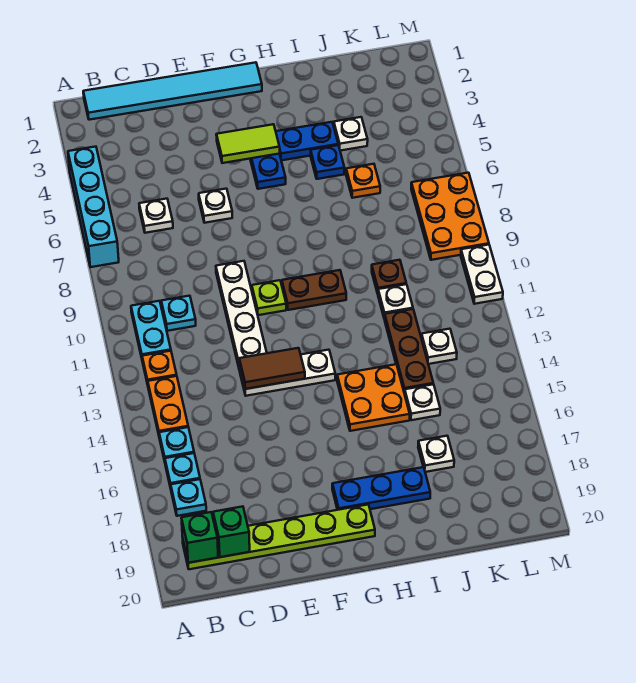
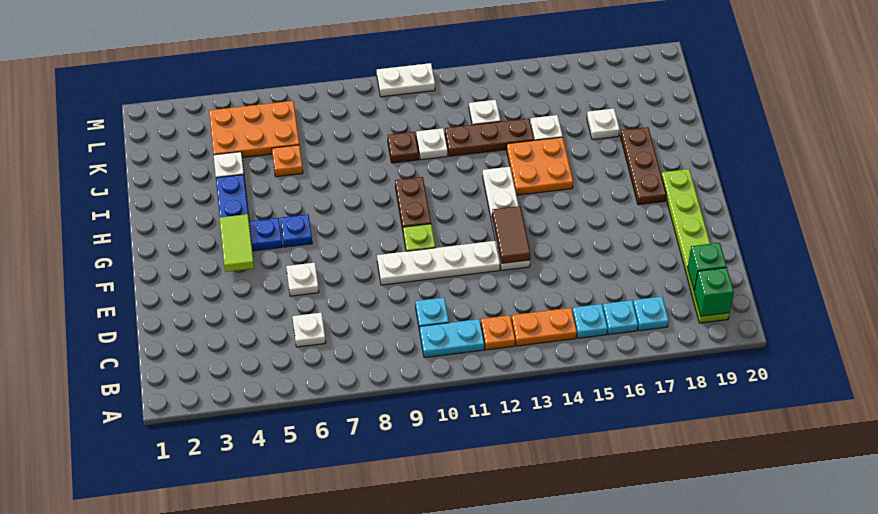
cyan 1x4 brick [68,147,119,267] -> none
cyan 1x6 tile [83,62,262,120] -> none
white 1x3 plate [240,350,335,396] -> white 1x4 plate [483,167,530,270]
blue 1x3 plate [332,467,430,510] -> brown 1x3 plate [621,127,666,205]
blue 1x1 plate [311,145,345,179] -> blue 1x1 plate moved to [280,214,312,247]
orange 2x3 plate [411,173,489,260] -> orange 2x3 plate moved to [209,101,299,158]

